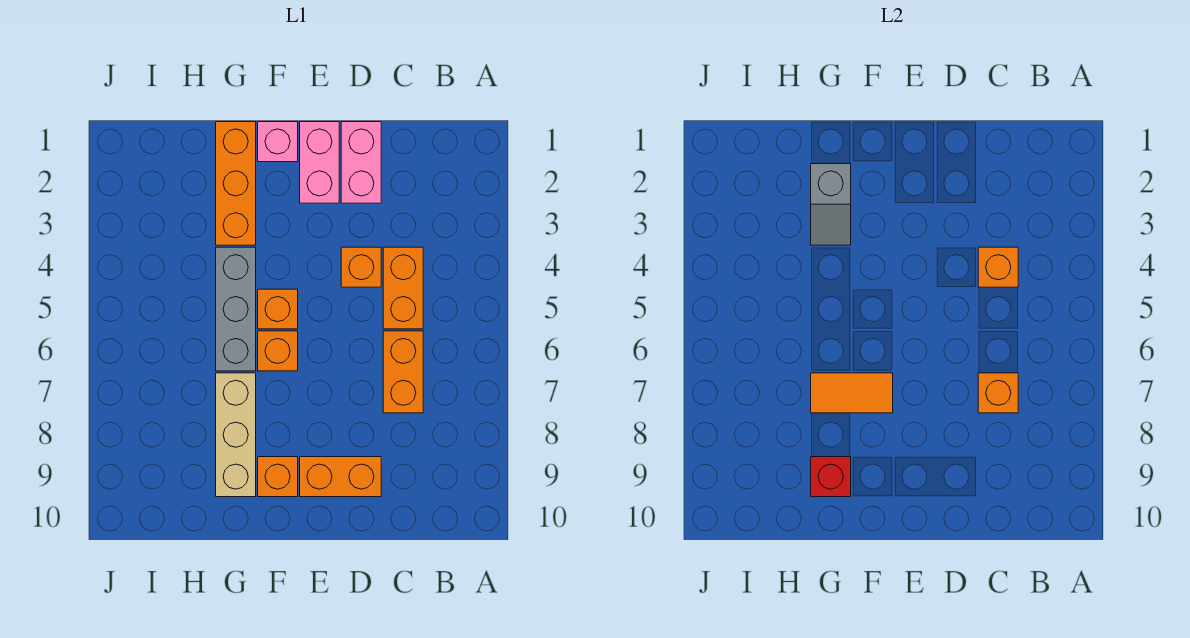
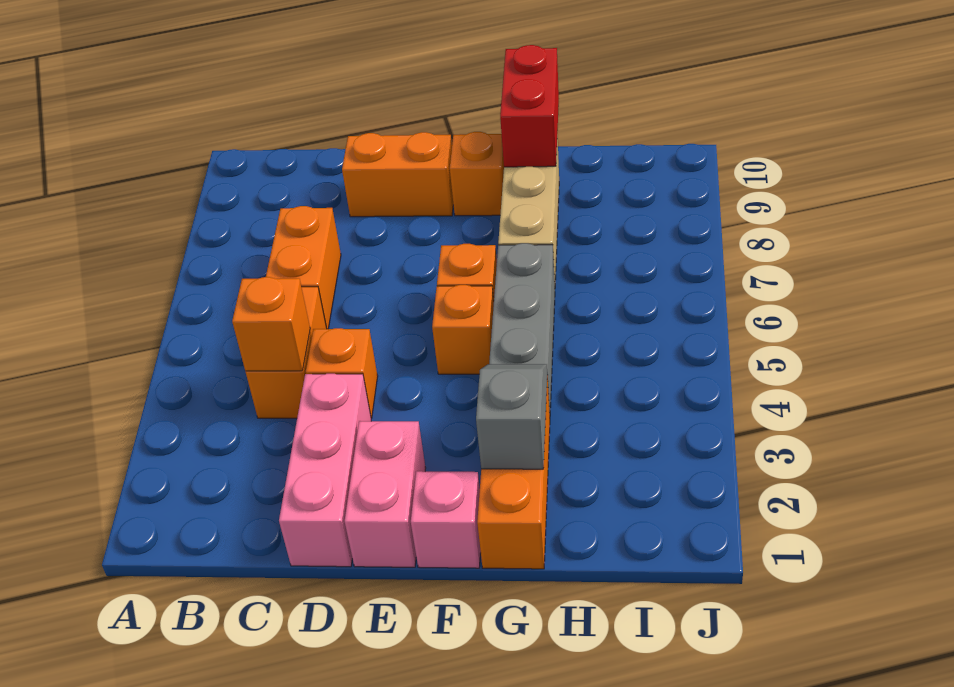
orange 1x1 brick [978,373,1018,413] -> none
pink 1x2 brick [341,122,381,203] -> pink 1x3 brick [279,374,371,567]
orange 1x2 tile [811,373,893,413] -> none
red 1x1 brick [811,457,851,497] -> red 1x2 brick [500,45,559,167]

